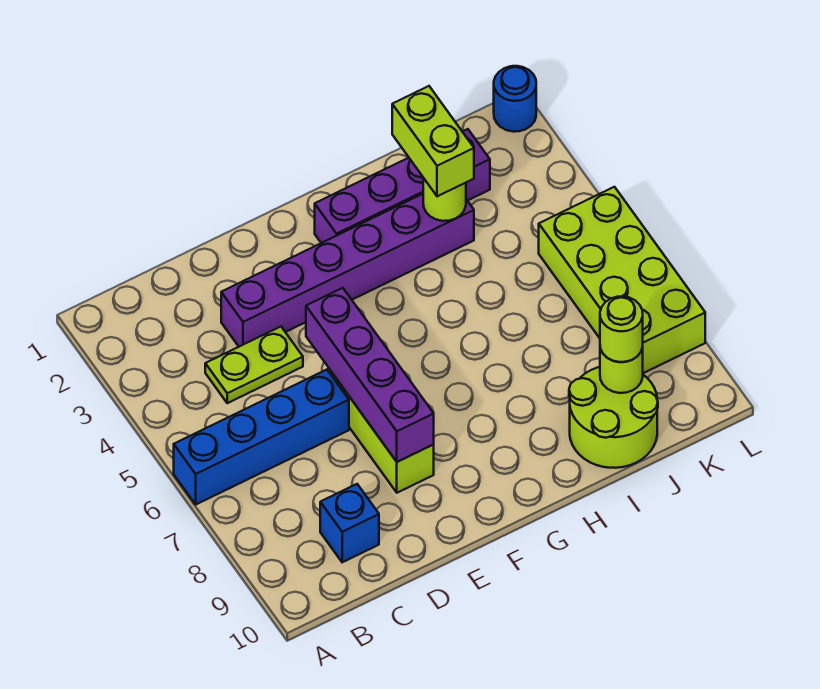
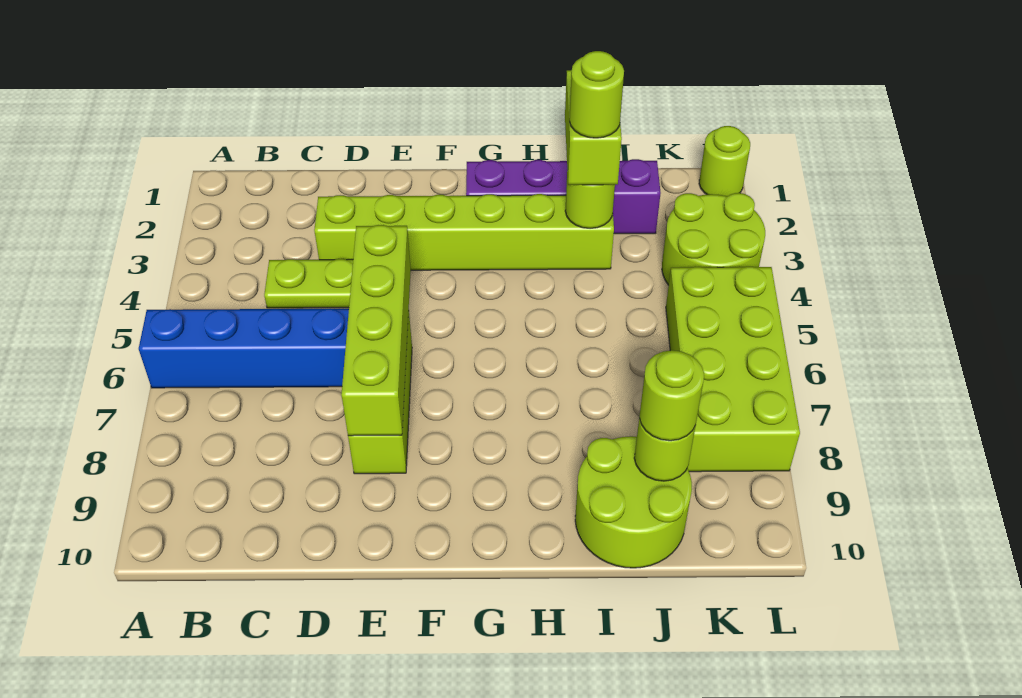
blue 1x1 brick [320,484,379,562] -> none
purple 1x6 brick [221,194,474,347] -> lime 1x6 brick [314,194,614,270]
purple 1x4 brick [306,288,434,462] -> lime 1x4 brick [341,225,411,436]
none -> lime 1x1 round brick [569,51,624,138]
none -> lime 2x2 round brick [662,193,765,285]
blue 1x1 round brick [494,66,536,132] -> lime 1x1 round brick [699,126,750,196]

